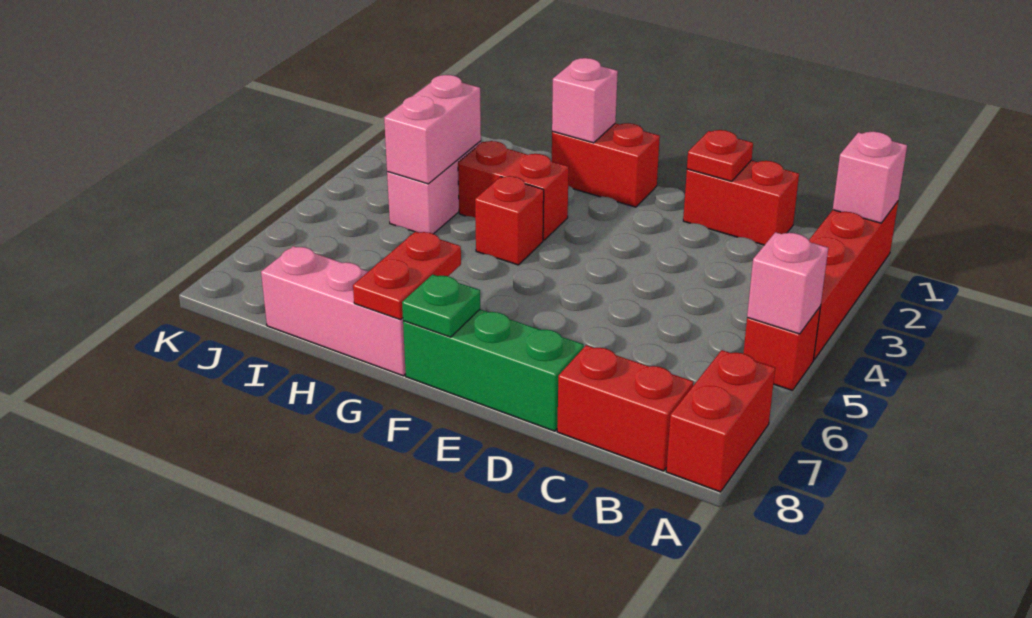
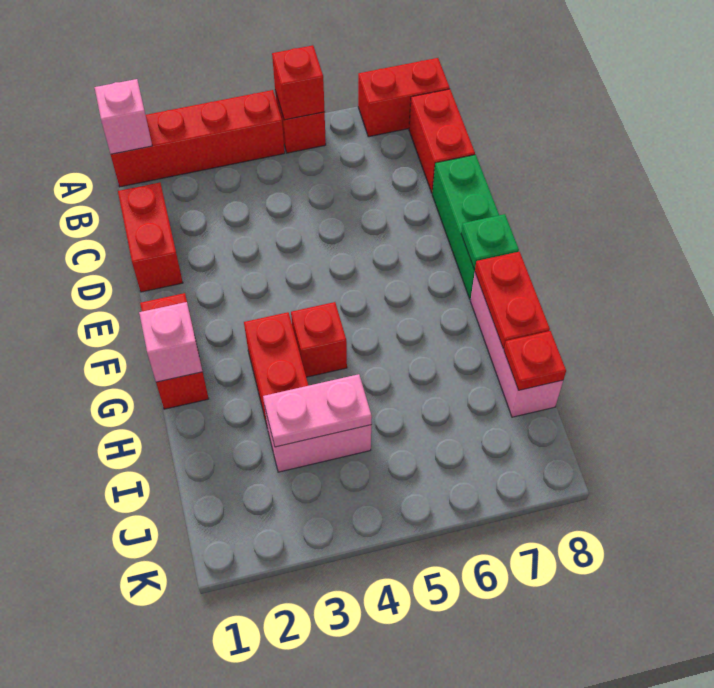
pink 1x1 brick [747,232,828,334] -> red 1x1 brick [272,45,325,120]
red 1x1 plate [687,130,753,181] -> red 1x1 plate moved to [504,331,566,390]
red 1x2 plate [353,232,461,320] -> red 1x2 plate turned to [475,252,550,348]
pink 1x2 brick [384,75,481,184] -> pink 1x2 plate [263,374,372,447]

